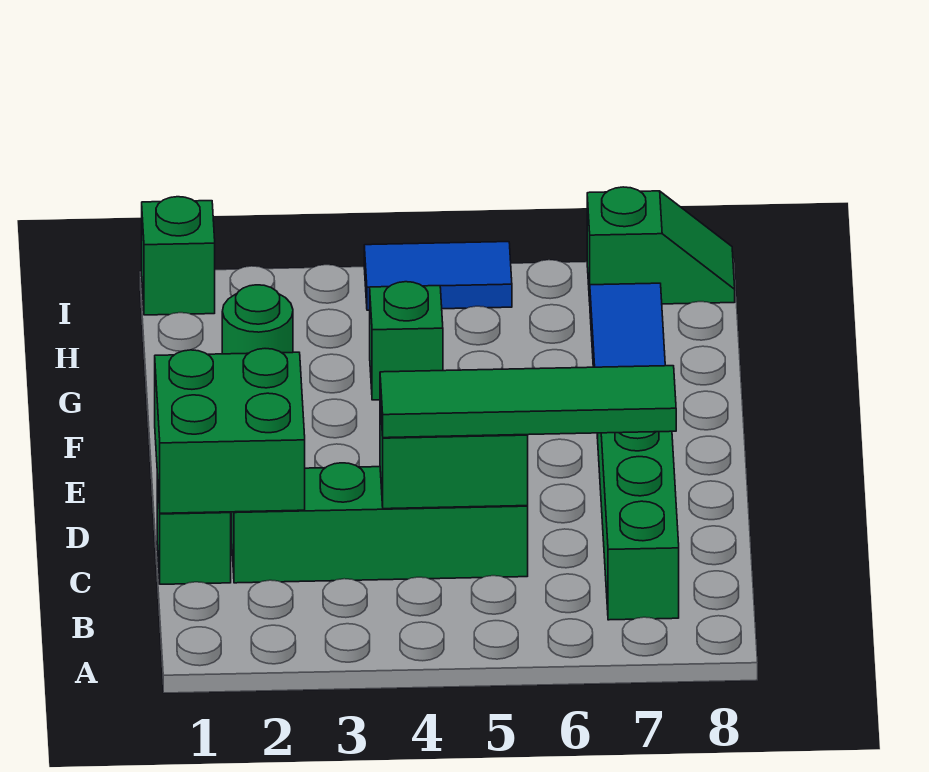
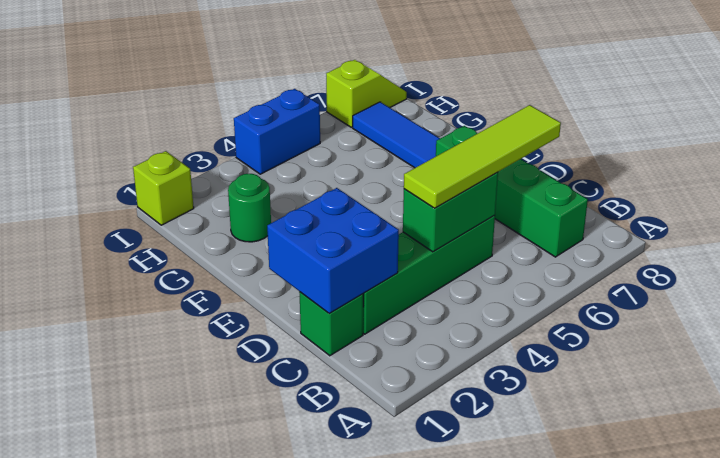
green 2x2 brick [155,349,305,513] -> blue 2x2 brick [267,188,399,314]
green 1x4 tile [380,366,676,438] -> lime 1x4 tile [404,105,561,208]
green 1x1 brick [370,282,443,400] -> none
green 1x1 brick [142,197,215,315] -> lime 1x1 brick [133,151,194,225]
blue 1x2 tile [364,242,512,310] -> blue 1x2 brick [234,89,320,174]
green 1x2 slope [587,187,735,304] -> lime 1x2 slope [326,60,407,127]

